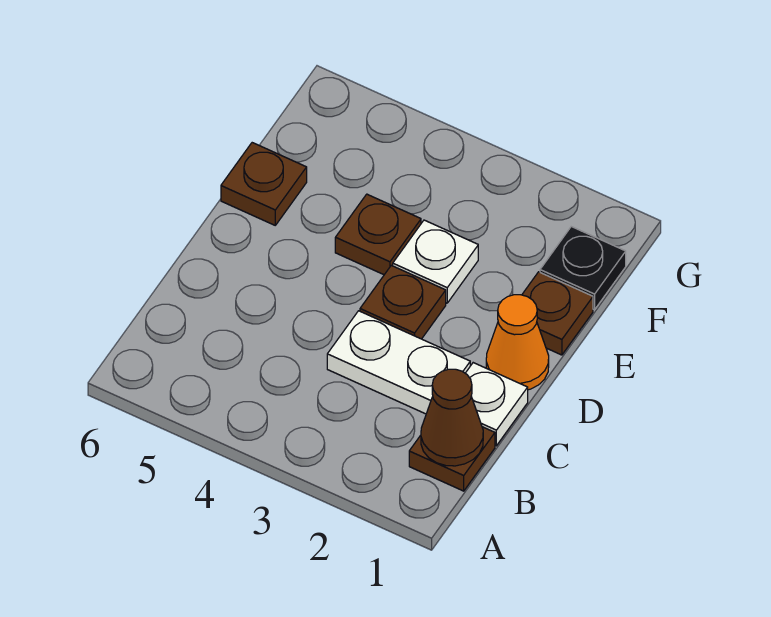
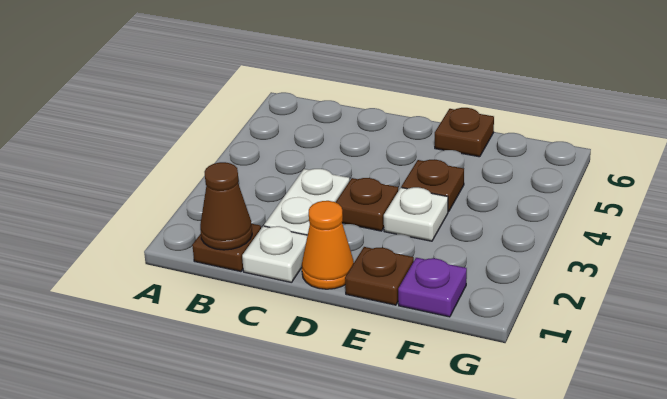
black 1x1 plate [540,227,626,310] -> purple 1x1 plate [398,258,467,317]

